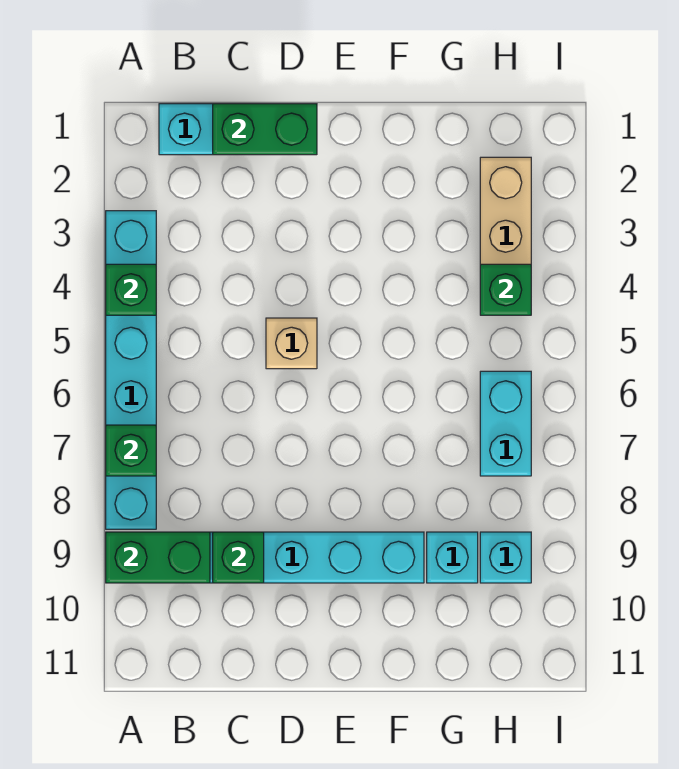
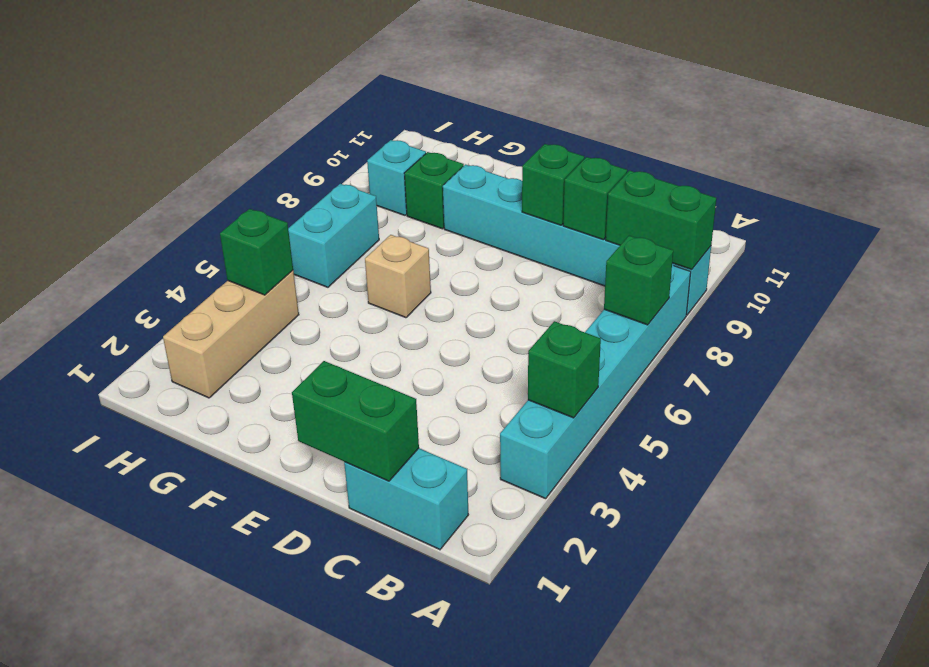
tan 1x1 brick [266,318,317,369] -> tan 1x1 brick moved to [365,235,431,318]
none -> green 1x1 brick [522,144,584,225]
cyan 1x1 brick [427,532,478,583] -> green 1x1 brick [404,152,464,229]

